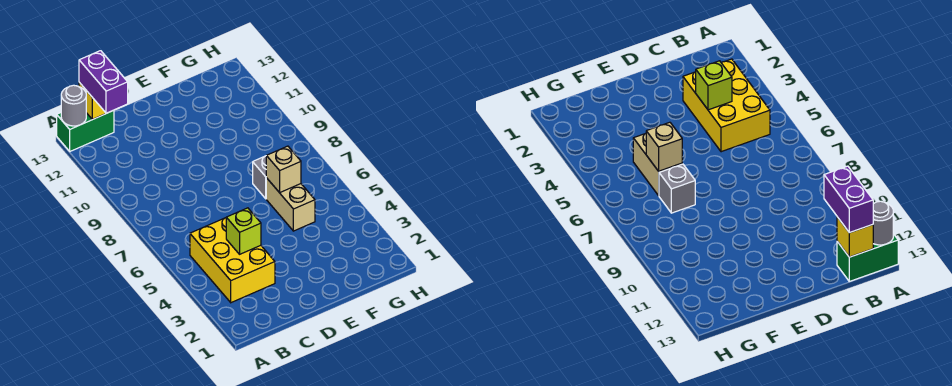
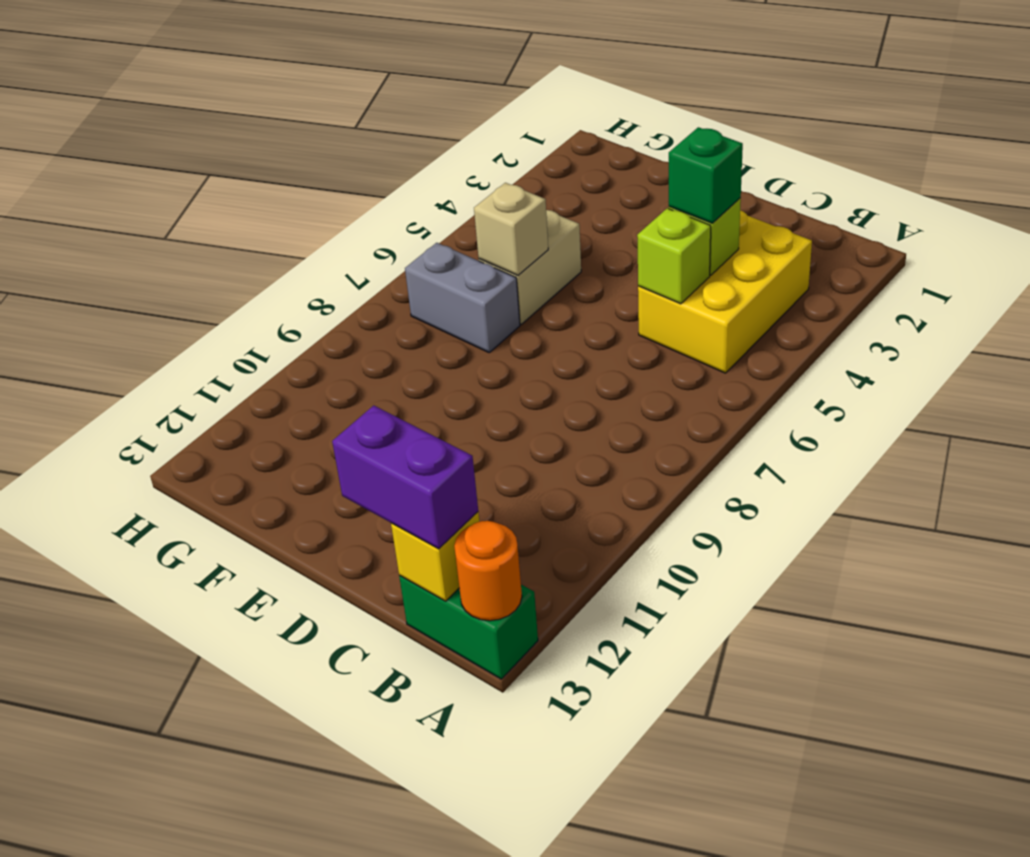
grey 1x1 round brick [61,85,86,126] -> orange 1x1 round brick [454,521,522,621]
purple 1x2 brick [79,51,128,113] -> purple 1x2 brick turned to [332,406,478,549]
none -> green 1x1 brick [669,127,743,223]
none -> lime 1x1 brick [637,208,711,304]
grey 1x1 brick [253,156,266,199] -> grey 1x2 brick [405,243,520,352]

